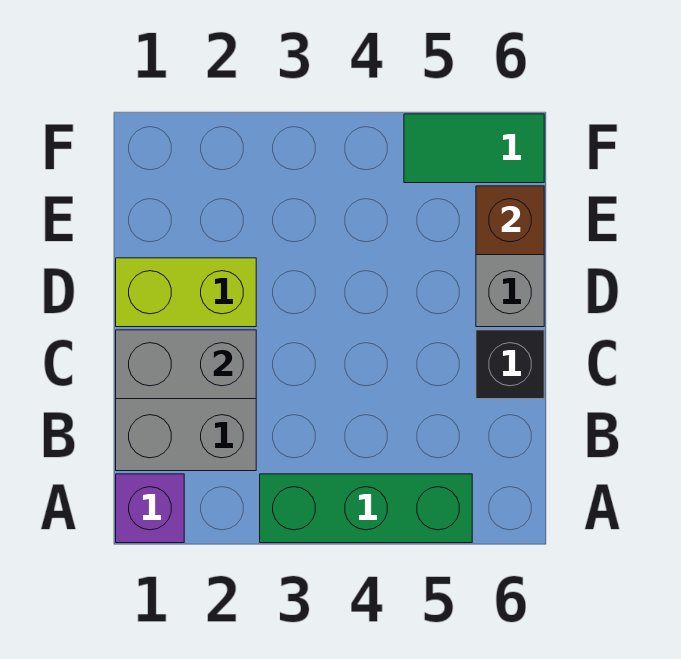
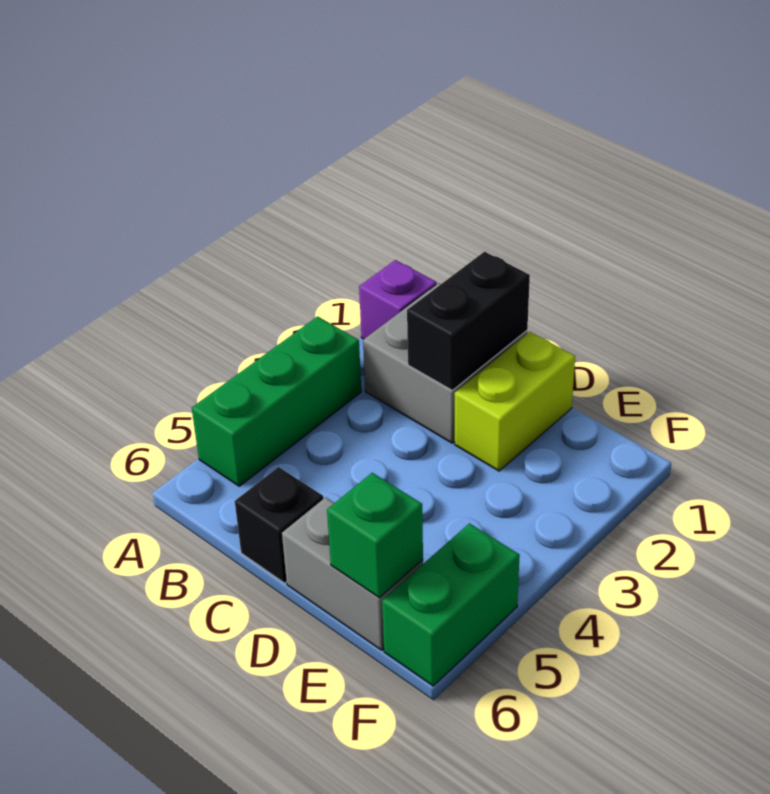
grey 1x2 brick [116,330,256,399] -> black 1x2 brick [407,252,530,390]
brown 1x1 brick [476,186,544,255] -> green 1x1 brick [327,473,423,598]
green 1x2 tile [404,114,544,183] -> green 1x2 brick [382,523,520,686]

